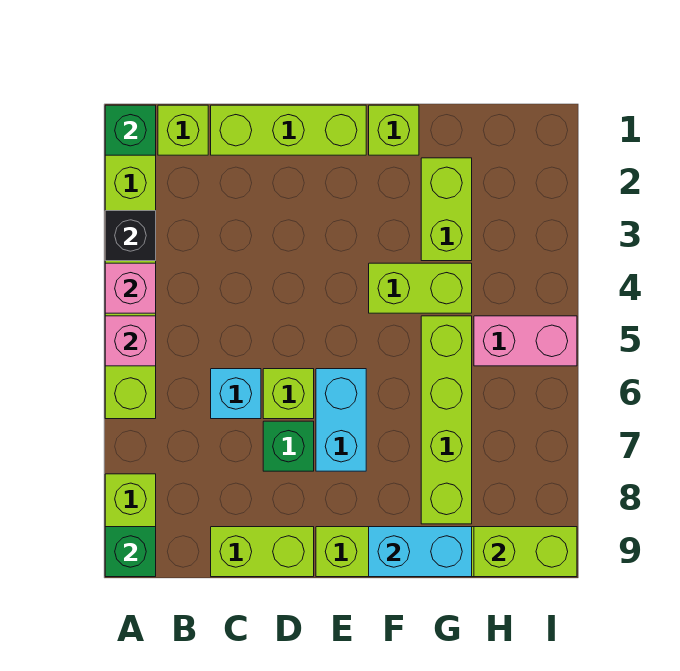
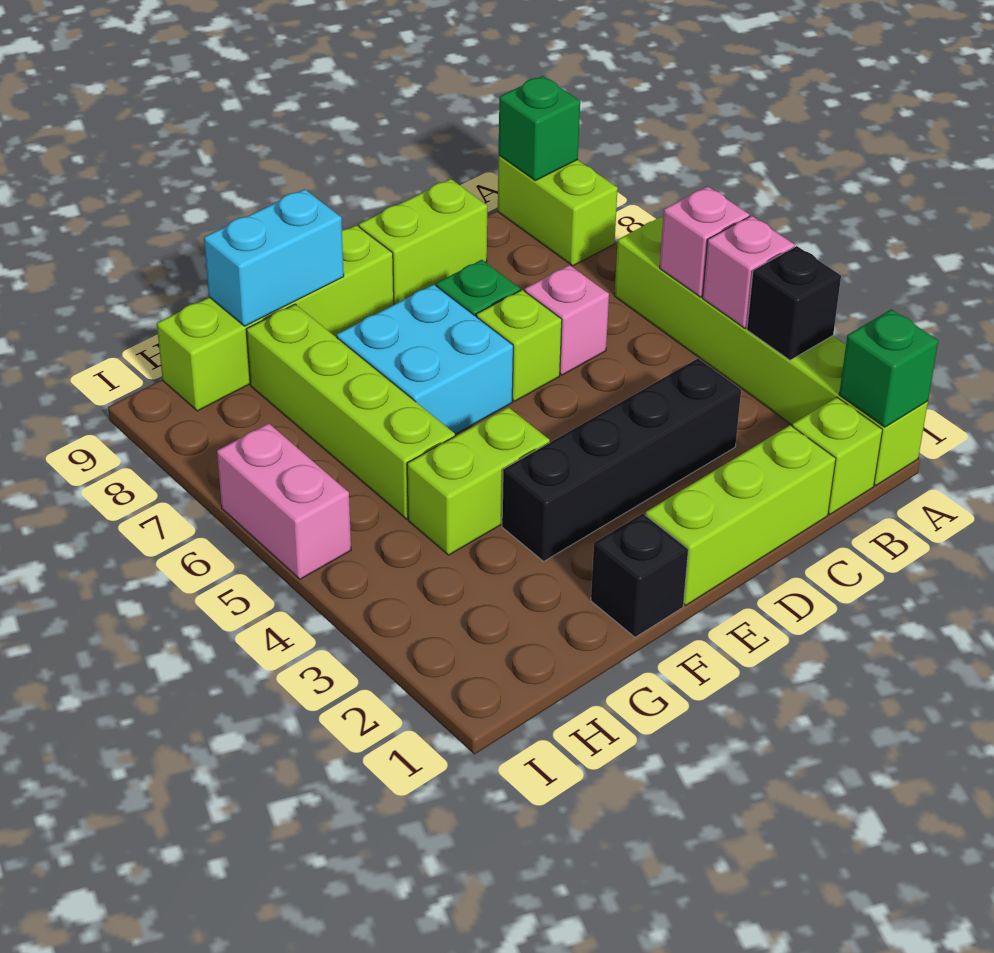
none -> black 1x4 brick [502,359,741,561]
cyan 1x1 brick [211,369,261,419] -> pink 1x1 brick [525,265,609,375]
cyan 1x2 brick [316,369,366,471] -> cyan 2x2 brick [337,284,513,434]
lime 1x1 brick [369,105,419,155] -> black 1x1 brick [591,514,688,637]
lime 1x2 brick [421,158,472,261] -> none
pink 1x2 brick [474,316,577,366] -> pink 1x2 brick turned to [217,423,351,579]
lime 1x2 brick [474,527,577,577] -> none

